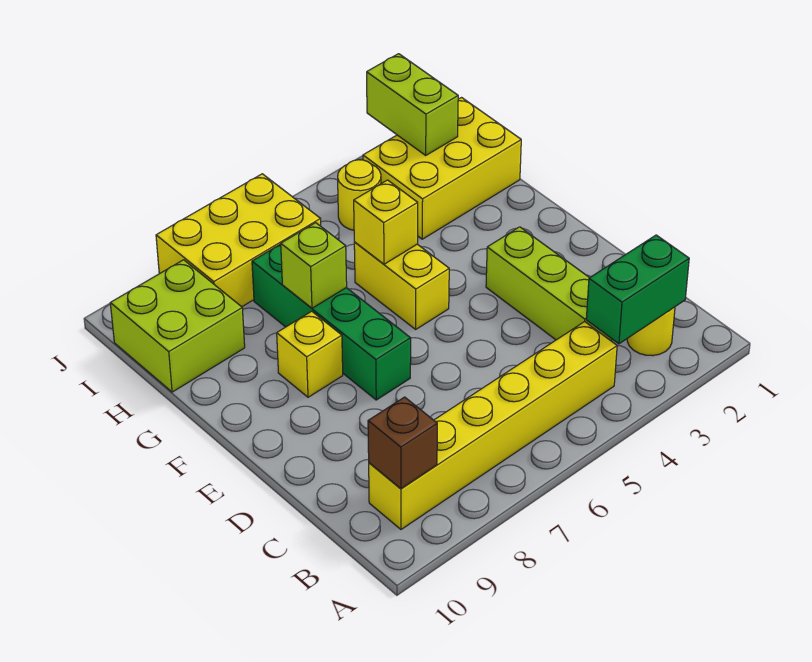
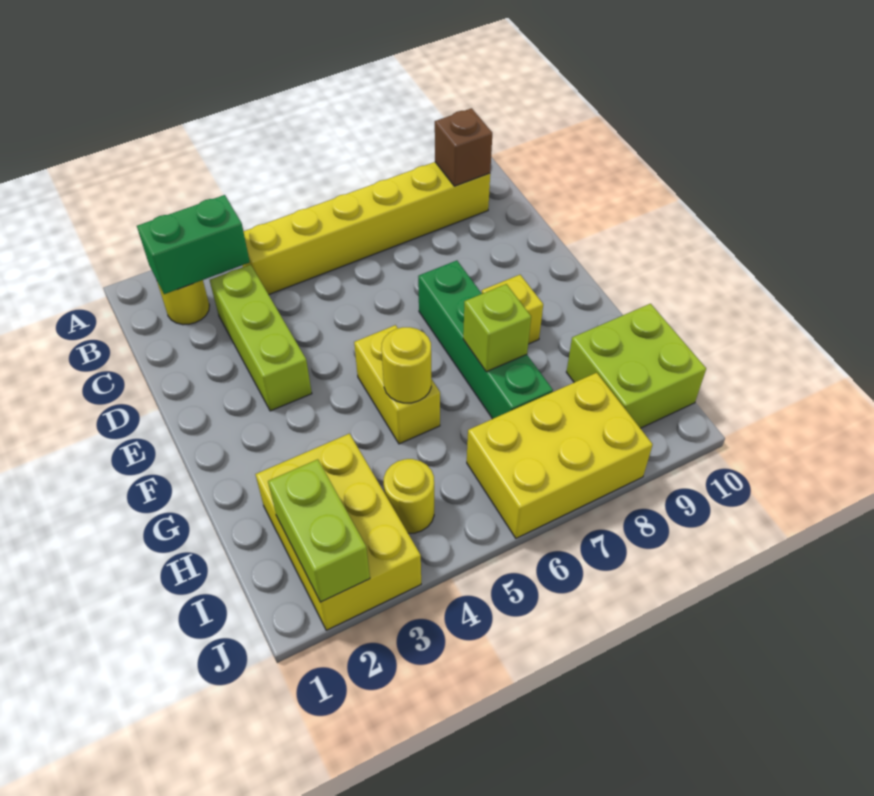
yellow 1x1 brick [354,180,418,264] -> yellow 1x1 round brick [381,327,431,403]
yellow 2x3 brick [363,98,521,239] -> yellow 2x3 brick turned to [255,434,421,630]

